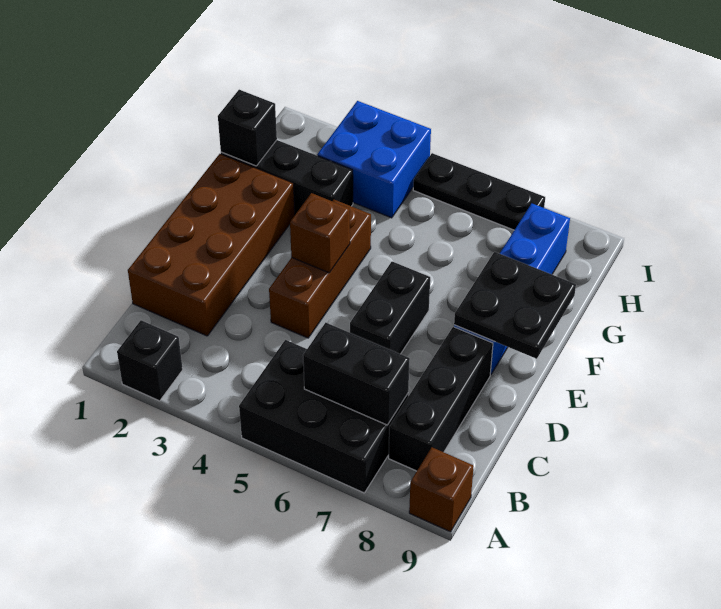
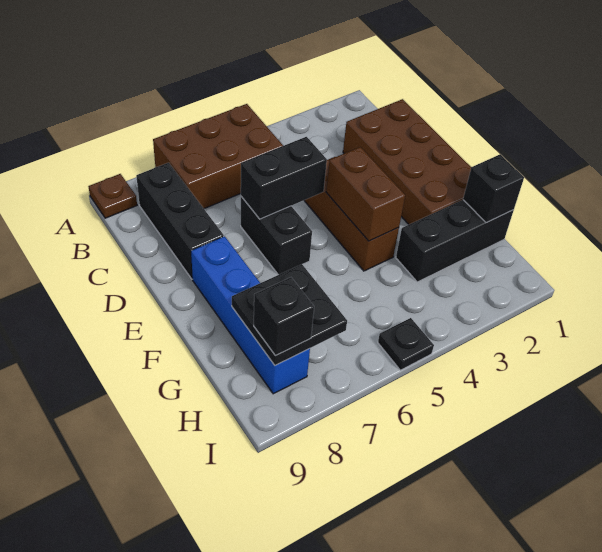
black 1x1 brick [117,320,183,401] -> black 1x1 brick moved to [254,277,314,356]
black 2x3 brick [239,340,408,493] -> brown 2x3 brick [153,104,283,209]
brown 1x1 brick [409,447,474,532] -> brown 1x1 plate [88,174,137,218]
black 1x2 brick [303,323,410,425] -> black 1x2 brick moved to [241,137,327,219]
brown 1x1 brick [290,193,350,273] -> brown 1x2 brick [326,147,405,241]
black 2x2 plate [454,252,576,359] -> black 2x2 plate moved to [232,264,347,365]
blue 2x2 brick [317,101,431,218] -> none
black 1x3 plate [413,153,545,230] -> black 1x1 plate [378,318,434,370]

